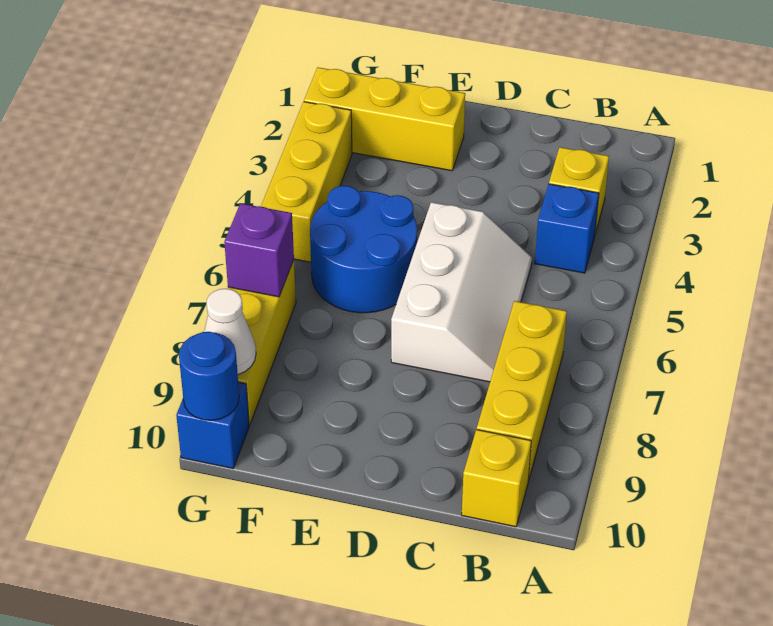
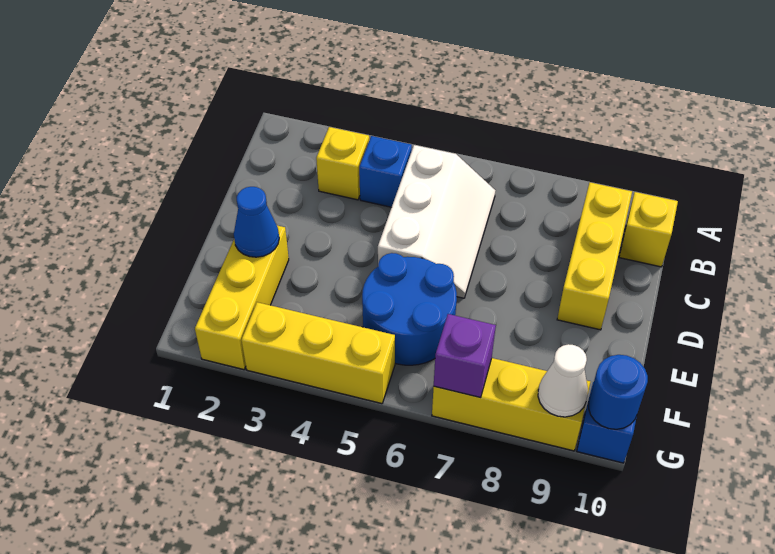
yellow 1x3 brick [477,301,567,481] -> yellow 1x3 brick turned to [557,182,632,330]
white 2x3 slope [391,202,532,382] -> white 2x3 slope turned to [378,145,496,298]
none -> blue 1x1 cone [234,187,279,257]

